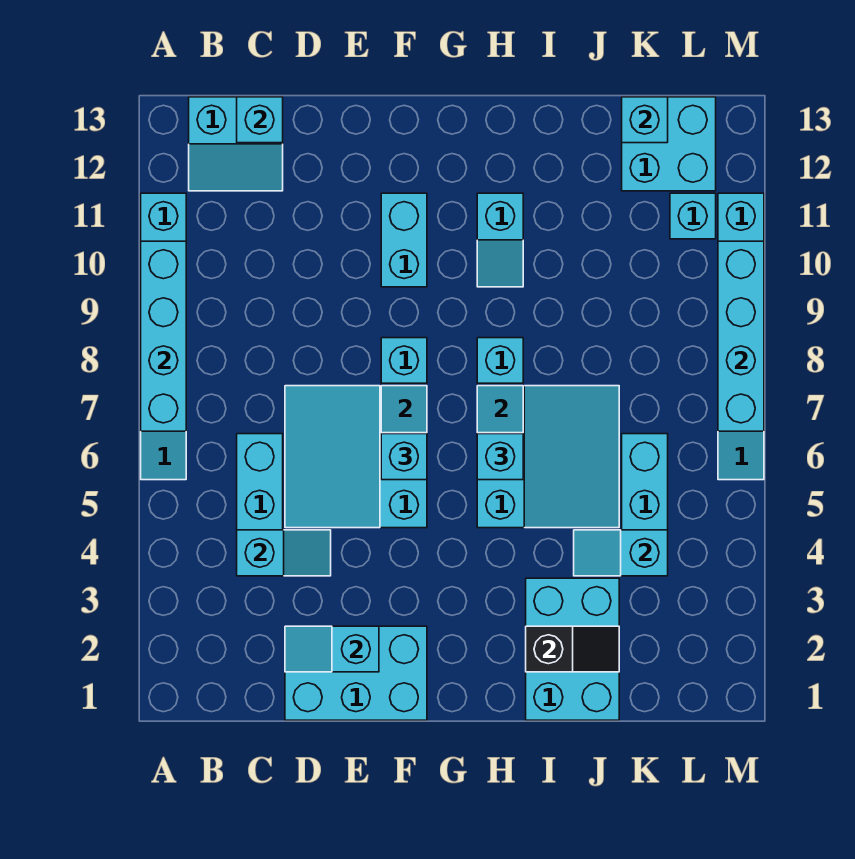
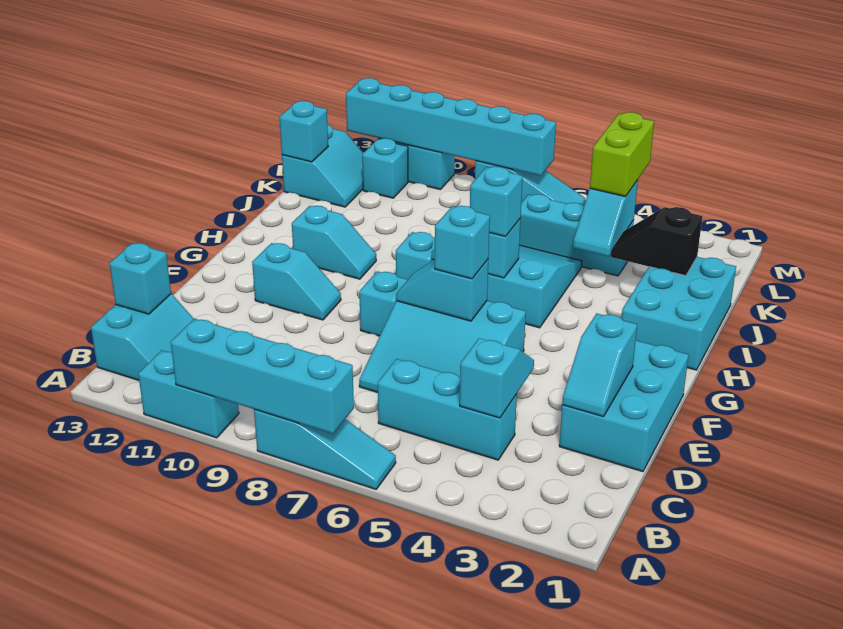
cyan 1x2 brick [381,193,427,287] -> cyan 1x2 slope [252,243,341,320]
cyan 2x3 brick [526,578,619,720] -> cyan 2x3 brick turned to [621,257,736,370]
black 1x2 slope [526,626,619,672] -> black 1x2 slope turned to [611,207,702,276]
none -> lime 1x2 brick [590,112,654,197]
cyan 2x2 brick [622,97,716,191] -> cyan 2x2 slope [282,124,363,207]
cyan 1x4 brick [718,241,764,431] -> cyan 1x6 brick [346,78,556,176]

